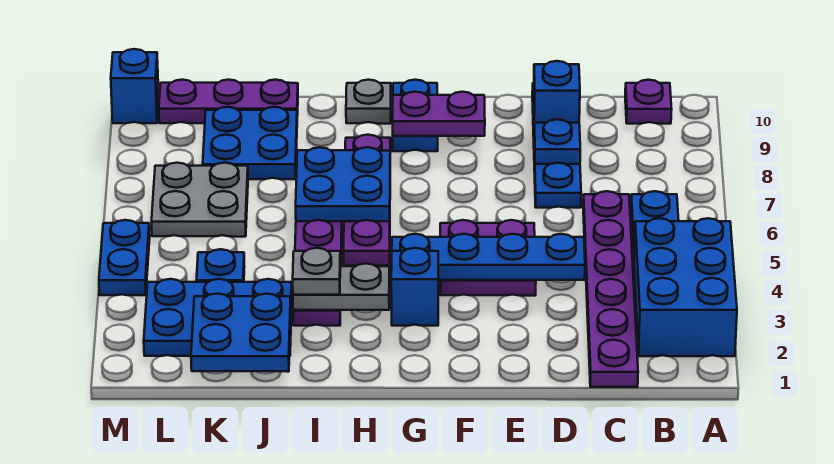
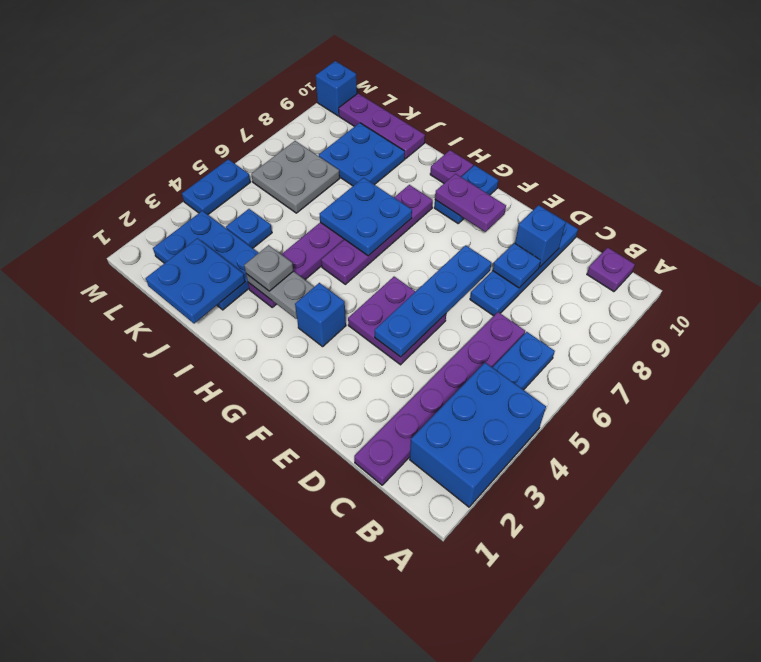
blue 1x4 plate [392,234,585,280] -> blue 1x4 plate turned to [375,245,492,357]
grey 1x1 plate [346,80,391,124] -> purple 1x1 plate [430,150,473,183]

